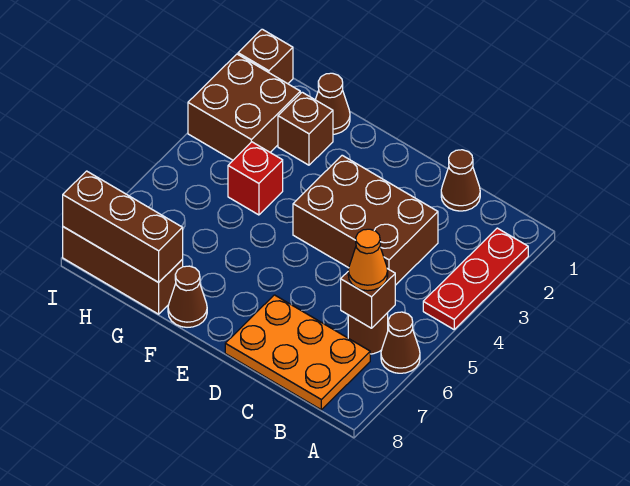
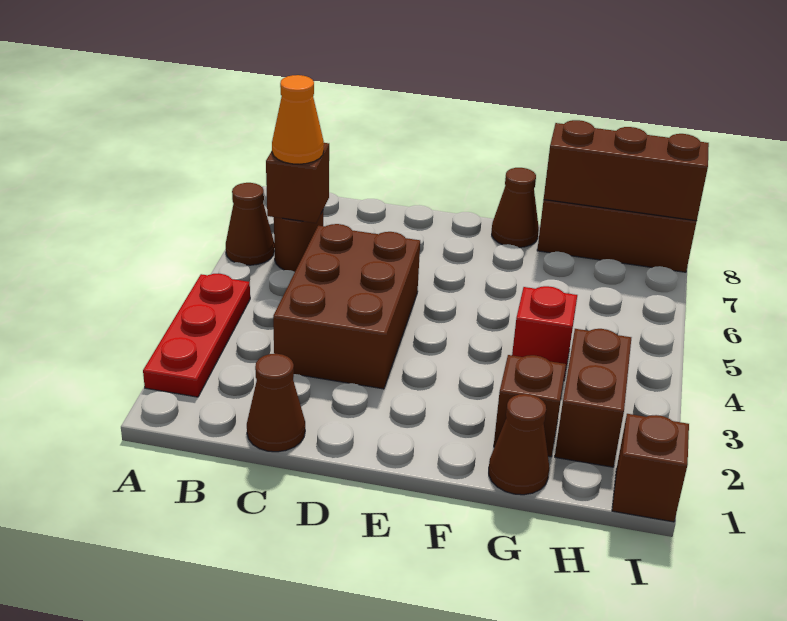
orange 2x3 plate [225,295,370,410] -> none
brown 2x3 brick [293,155,438,285] -> brown 2x3 brick turned to [273,224,420,389]
brown 2x2 brick [188,54,300,160] -> brown 1x2 brick [555,329,631,467]

